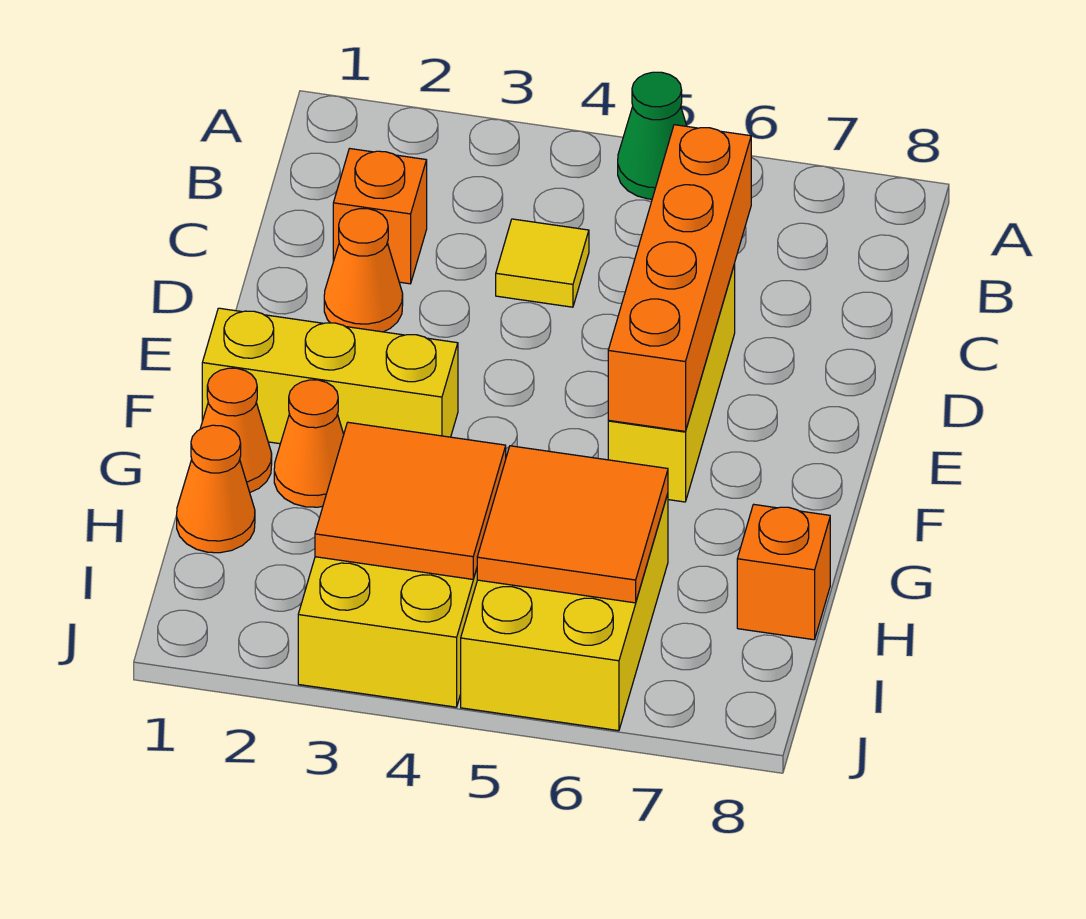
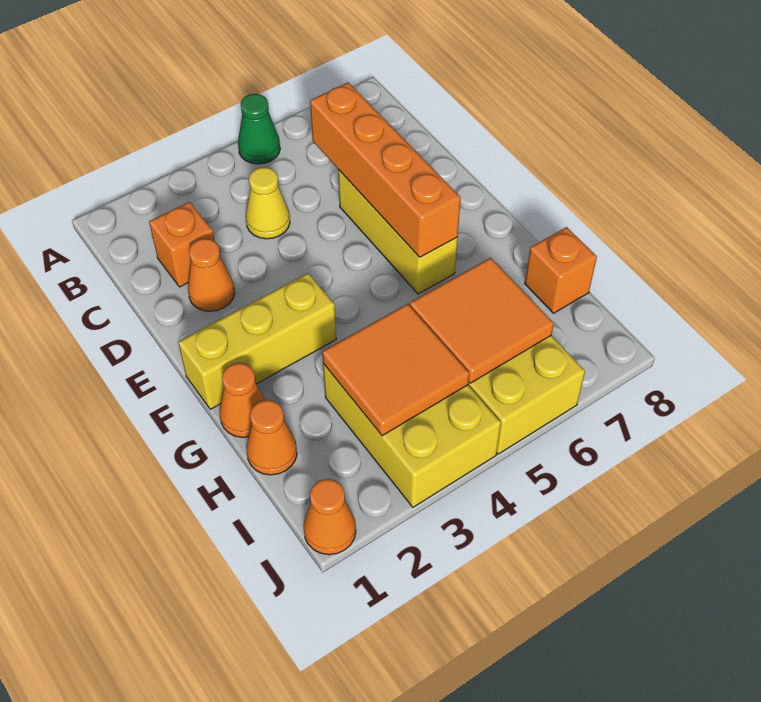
yellow 1x1 tile [496,219,589,307] -> yellow 1x1 cone [246,167,290,239]
orange 1x1 cone [274,380,344,507] -> orange 1x1 cone moved to [303,479,356,555]

